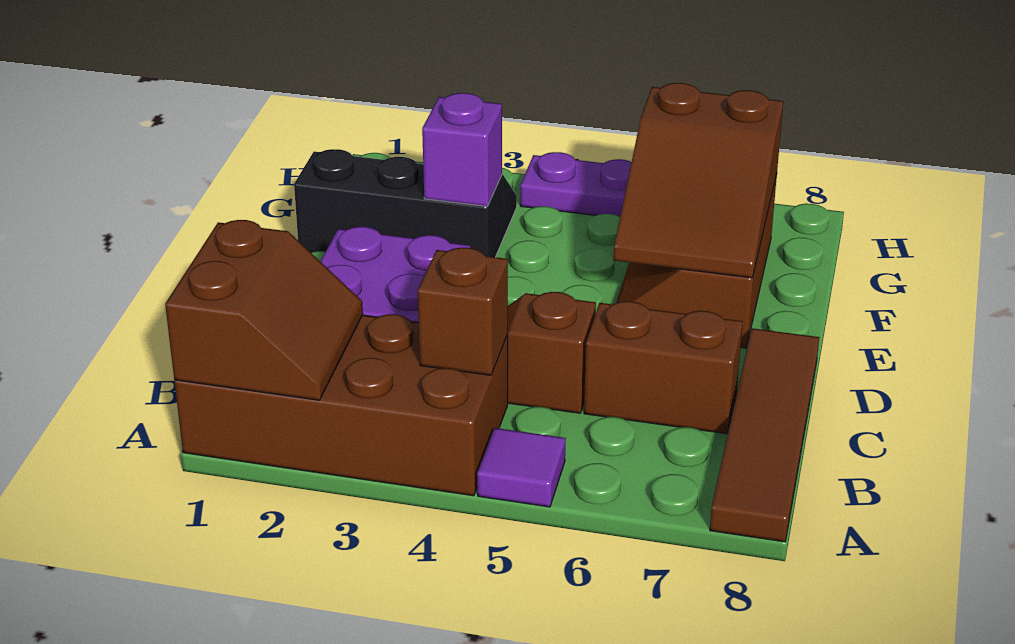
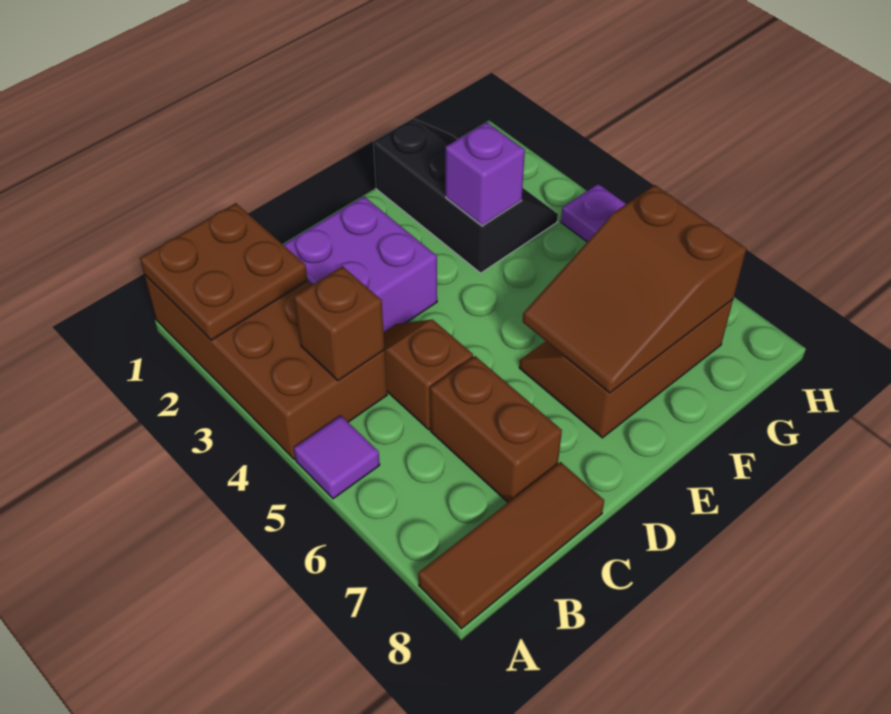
brown 2x2 slope [165,220,363,400] -> brown 2x2 plate [140,203,307,340]
brown 1x4 tile [710,328,819,542] -> brown 1x3 tile [418,462,604,629]

